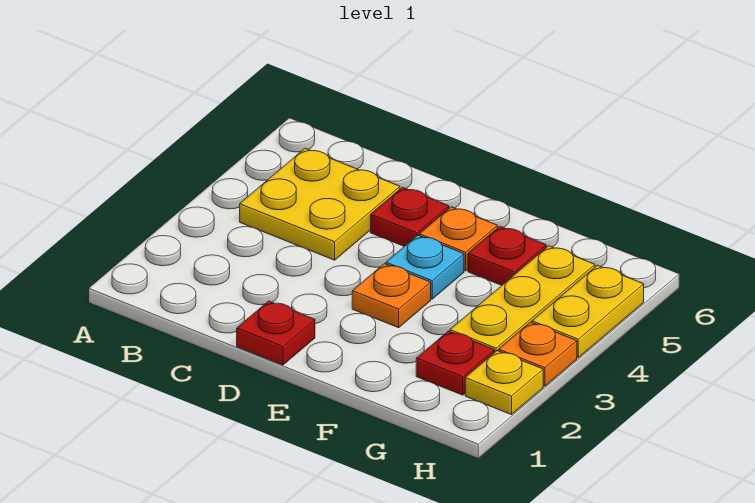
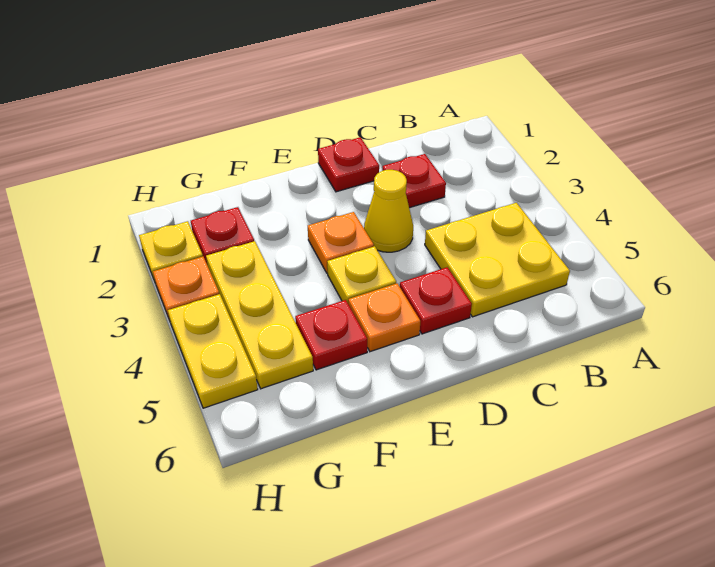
none -> red 1x1 plate [382,154,446,208]
none -> yellow 1x1 cone [364,170,413,252]
cyan 1x1 plate [386,235,464,299] -> yellow 1x1 plate [327,246,396,303]

